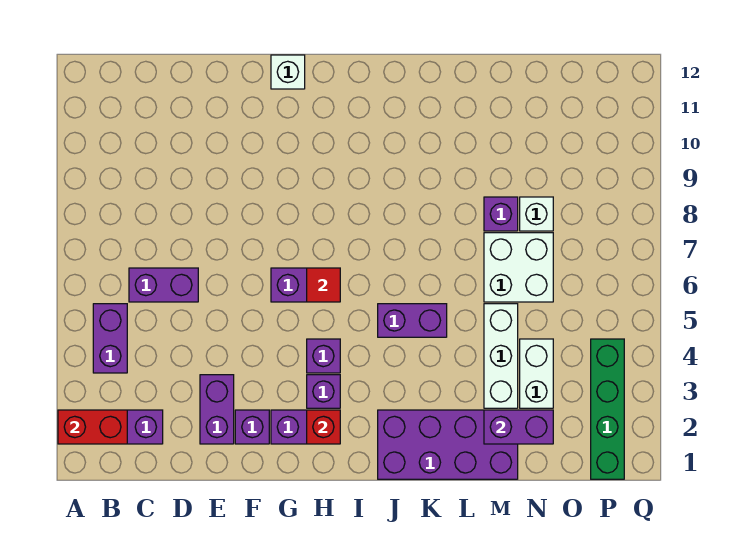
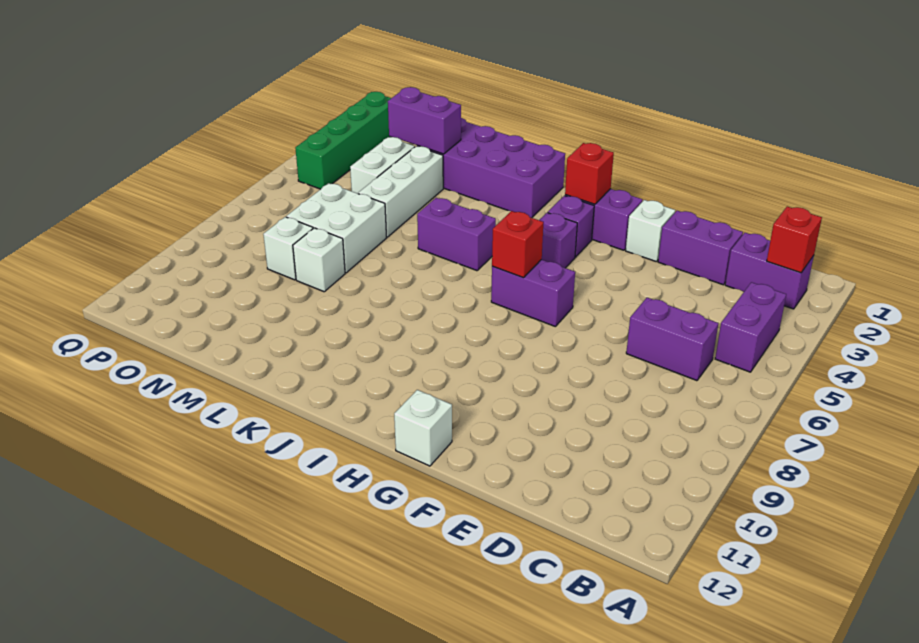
red 1x2 brick [58,410,127,444] -> red 1x1 brick [767,207,822,273]
purple 1x2 brick [200,375,234,444] -> purple 1x2 brick turned to [658,211,743,285]
purple 1x1 brick [235,410,269,444] -> white 1x1 brick [626,200,675,261]
red 1x1 tile [307,268,340,302] -> red 1x1 brick [492,211,543,278]
purple 1x1 brick [484,197,518,231] -> white 1x1 brick [293,228,345,292]

